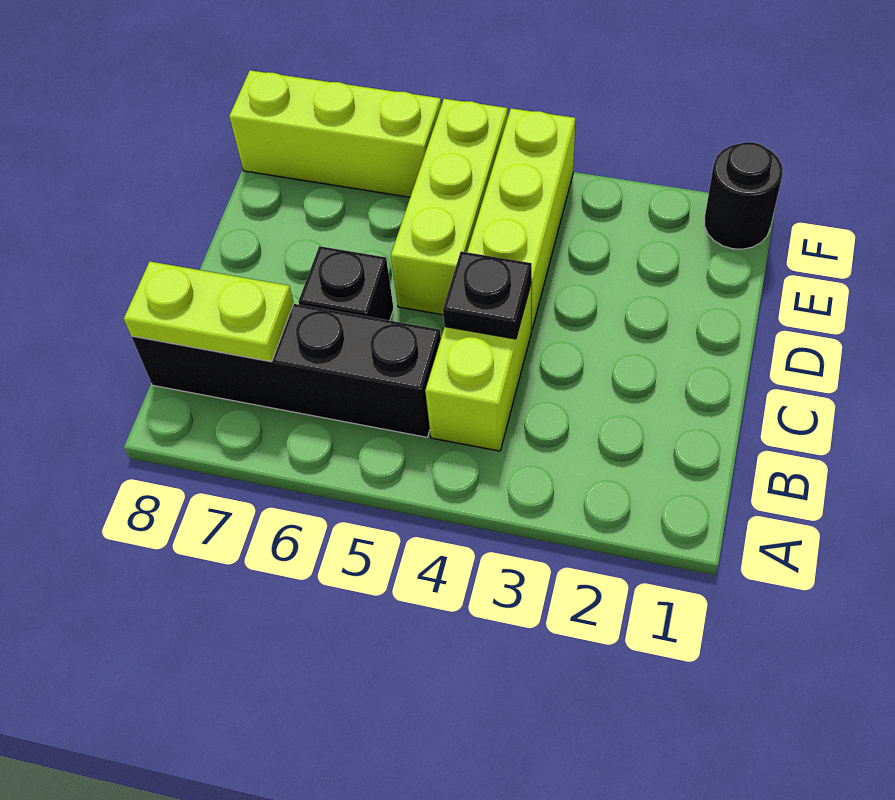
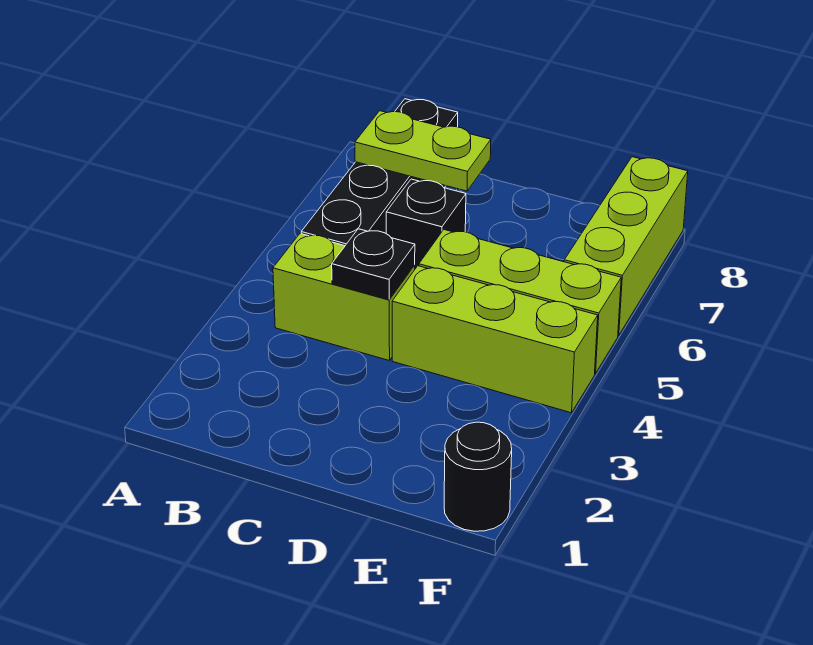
lime 1x2 plate [124,262,294,362] -> lime 1x2 plate turned to [355,111,491,191]

